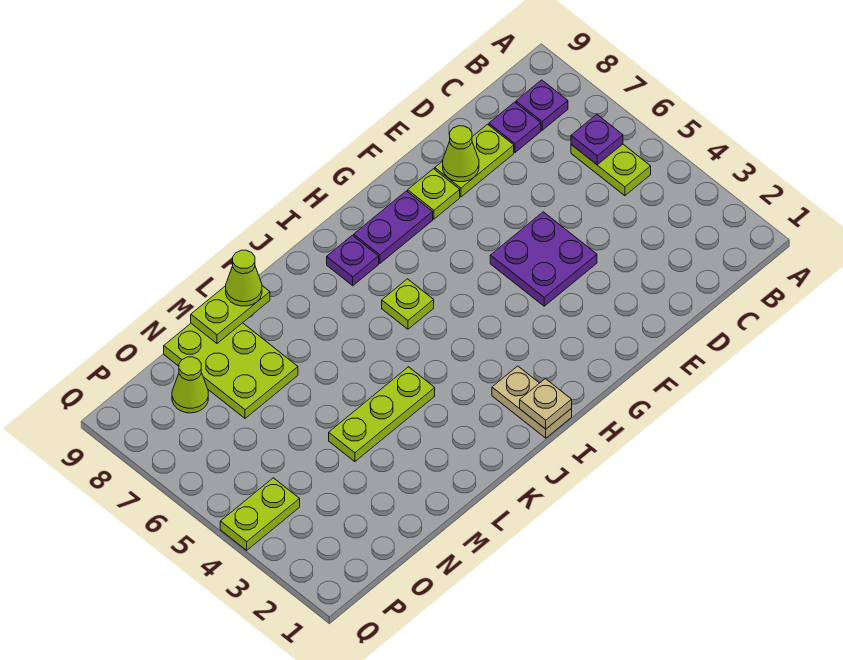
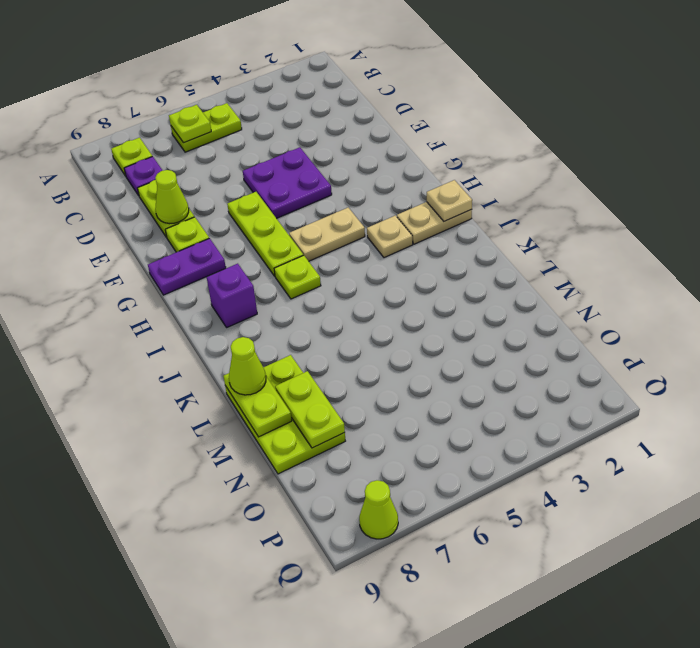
purple 1x1 plate [571,114,623,165] -> lime 1x1 plate [169,105,211,143]
purple 1x1 plate [516,80,568,130] -> lime 1x1 plate [111,138,152,176]
purple 1x2 plate [354,191,433,263] -> purple 1x2 plate turned to [148,238,226,295]
none -> tan 1x2 plate [289,208,365,261]
none -> tan 1x1 plate [367,215,413,258]
purple 1x1 plate [327,235,379,286] -> purple 1x1 brick [207,264,257,327]
lime 1x3 plate [329,367,435,462] -> lime 1x3 plate moved to [227,192,303,276]
lime 2x3 plate [164,323,298,418] -> lime 2x3 plate turned to [225,355,345,474]
lime 1x1 cone [172,357,208,413] -> lime 1x1 cone moved to [359,480,398,539]
lime 1x2 plate [220,478,300,550] -> lime 1x2 plate moved to [275,371,345,448]

